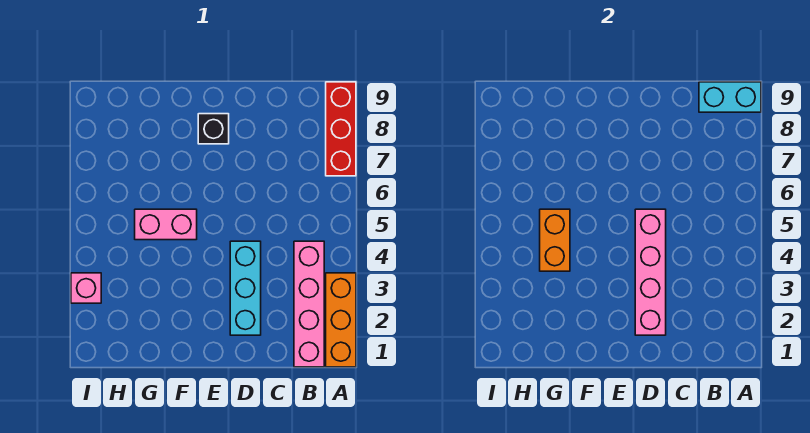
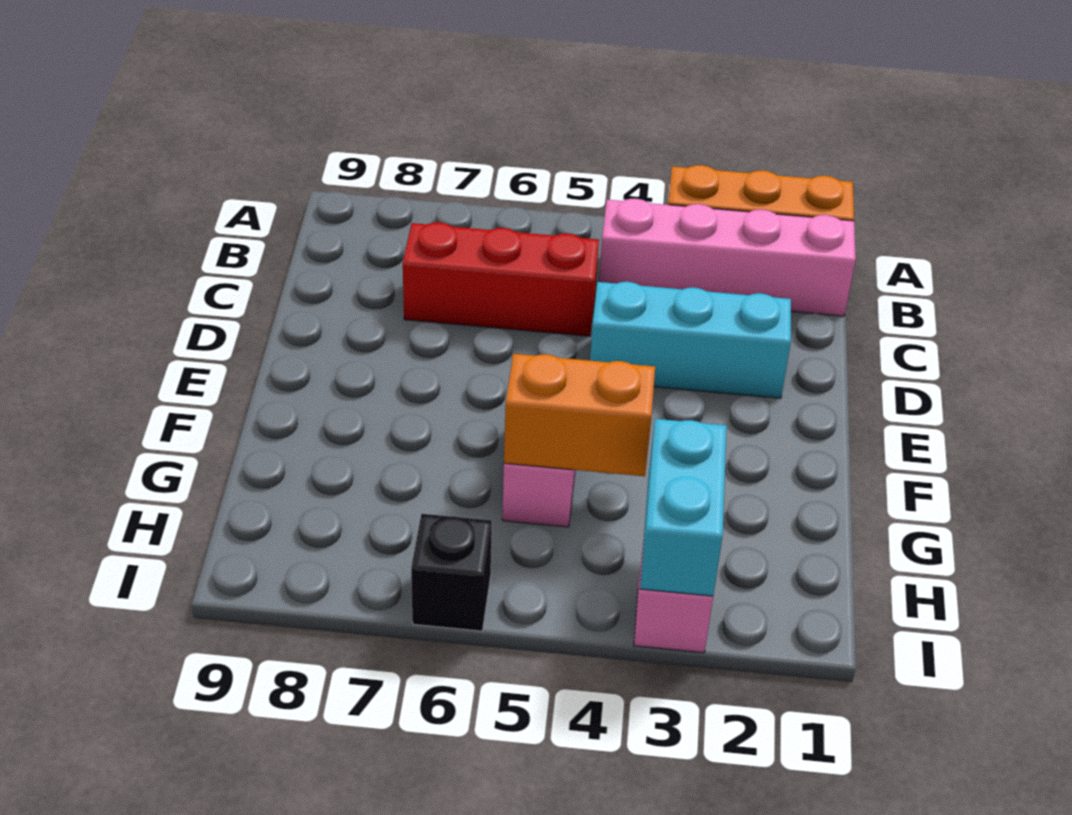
red 1x3 brick [326,82,356,176] -> red 1x3 brick moved to [403,222,599,336]
cyan 1x2 brick [699,82,761,112] -> cyan 1x2 brick moved to [640,419,727,596]
pink 1x4 brick [635,209,666,335] -> none
black 1x1 brick [198,114,229,144] -> black 1x1 brick moved to [411,514,492,631]

